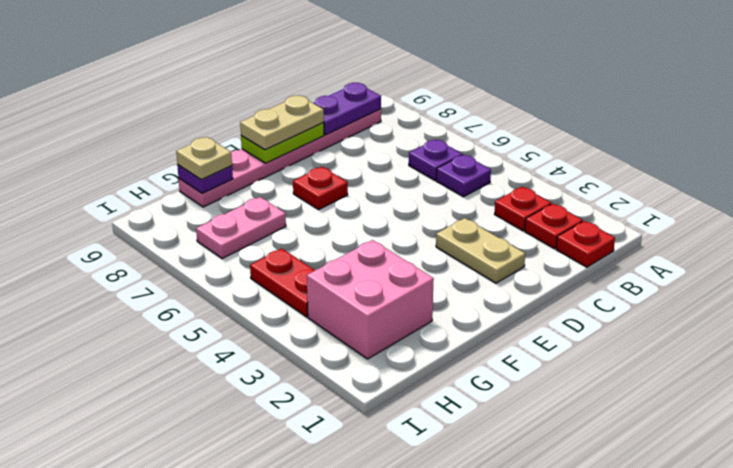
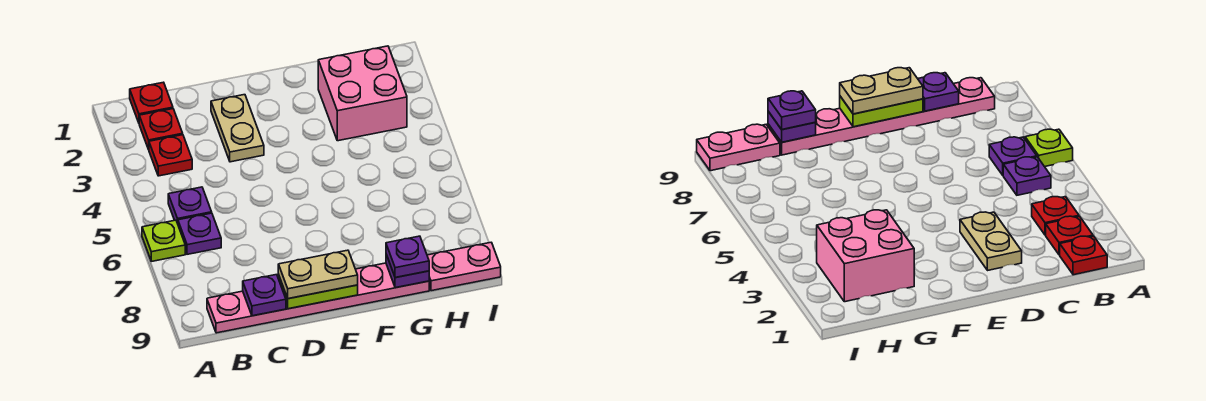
none -> lime 1x1 plate [142,220,185,261]
purple 1x2 plate [313,83,381,135] -> purple 1x1 plate [243,275,286,316]
red 1x1 plate [293,167,348,209] -> none
pink 1x2 plate [196,197,286,259] -> pink 1x2 plate moved to [427,242,501,291]
tan 1x1 plate [176,137,232,180] -> purple 1x1 plate [386,236,429,278]
red 1x2 plate [250,249,315,317] -> none

